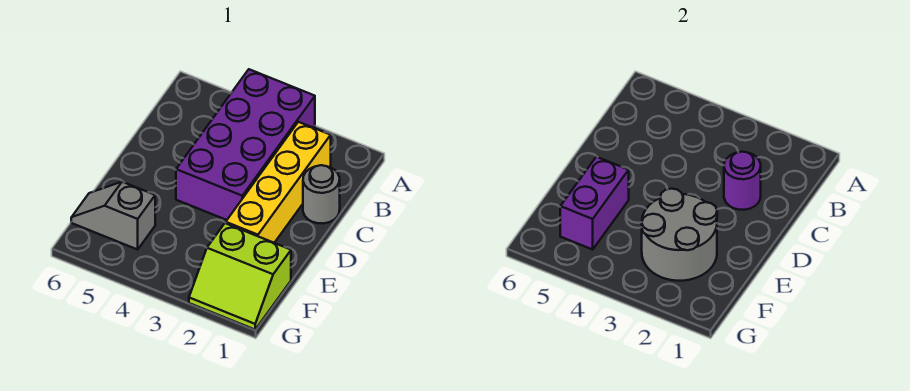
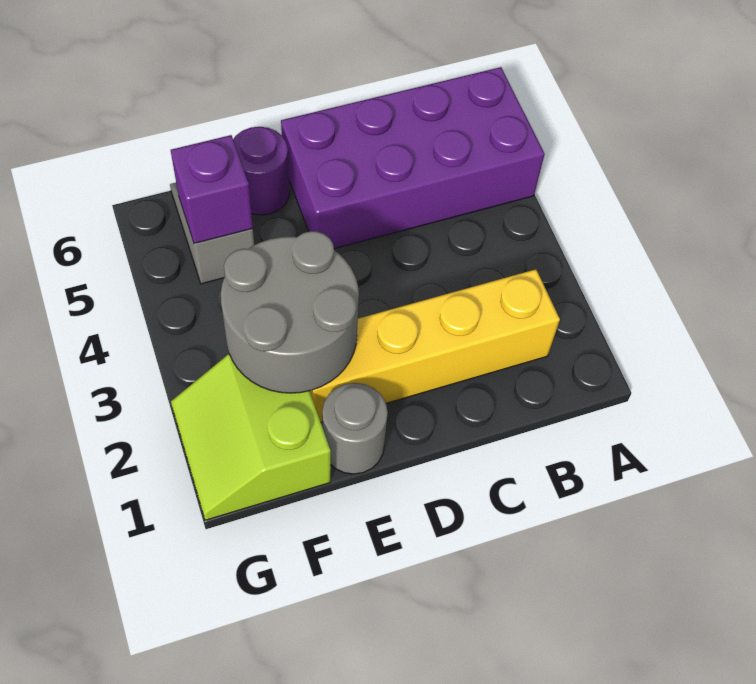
purple 2x4 brick [176,69,315,220] -> purple 2x4 brick moved to [281,67,545,249]
grey 1x1 round brick [303,165,340,223] -> grey 1x1 round brick moved to [322,383,388,474]
purple 1x1 round brick [724,152,761,210] -> purple 1x1 round brick moved to [233,127,290,215]
purple 1x2 brick [560,157,629,249] -> purple 1x1 brick [171,135,253,244]

